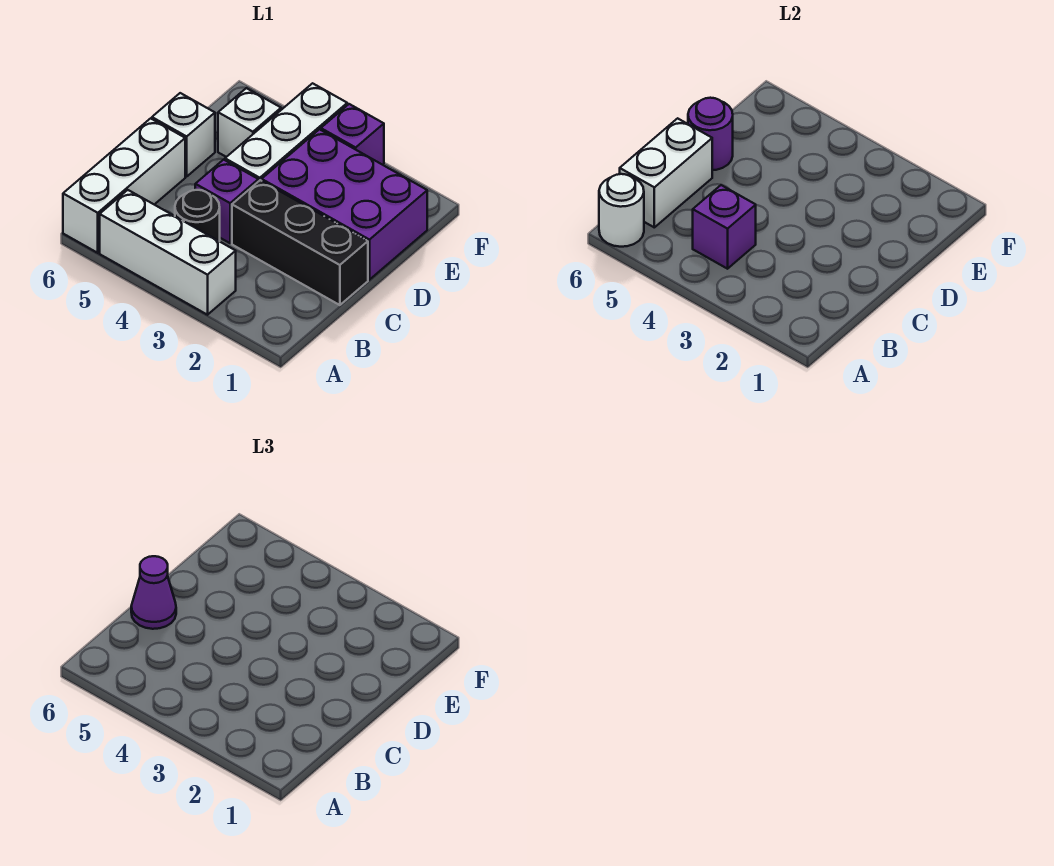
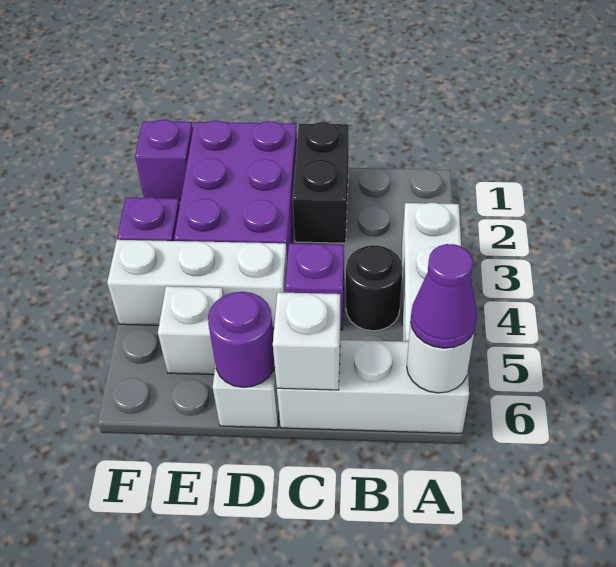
purple 1x1 brick [693,185,756,269] -> purple 1x1 brick moved to [135,120,193,201]
white 1x2 brick [620,118,712,227] -> white 1x1 brick [273,292,340,390]
black 1x3 brick [232,180,368,305] -> black 1x2 brick [293,122,349,243]
purple 1x1 cone [131,556,176,629] -> purple 1x1 cone moved to [411,244,477,348]

